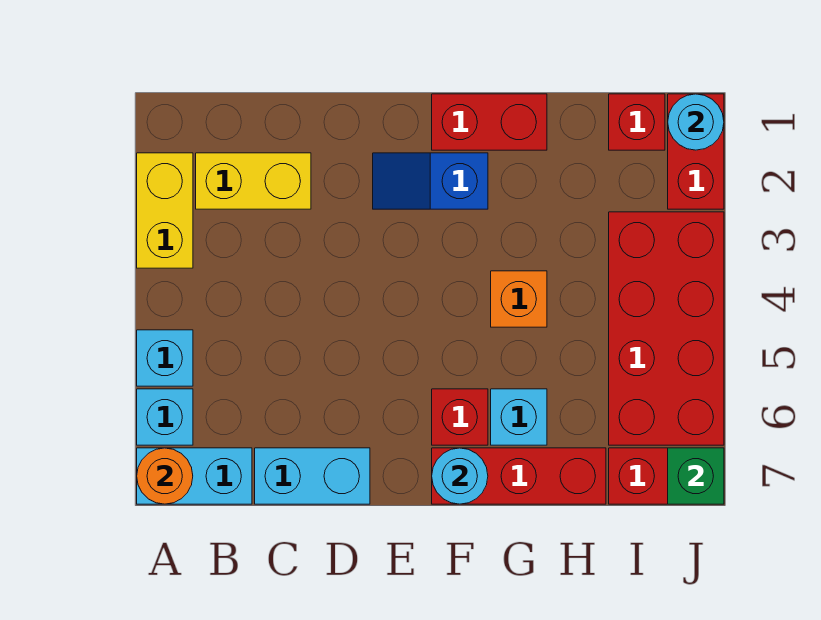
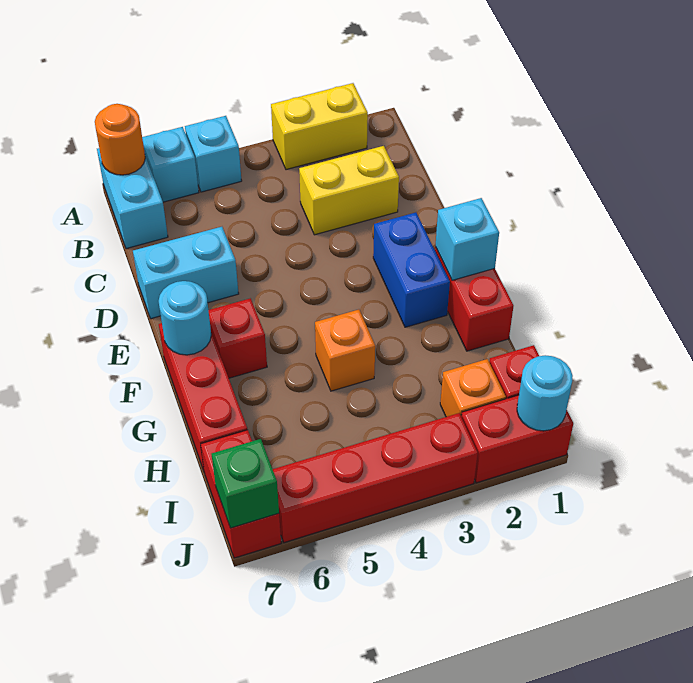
yellow 1x2 brick [196,153,311,209] -> yellow 1x2 brick turned to [299,146,399,235]
cyan 1x2 brick [255,448,370,504] -> cyan 1x2 brick turned to [133,227,239,319]
blue 1x2 slope [373,153,488,209] -> blue 1x2 brick [373,213,450,327]
cyan 1x1 brick [491,389,547,445] -> cyan 1x1 brick moved to [435,198,499,280]
none -> orange 1x1 brick [440,359,506,417]
red 2x4 brick [609,212,724,445] -> red 1x4 brick [273,413,478,543]

